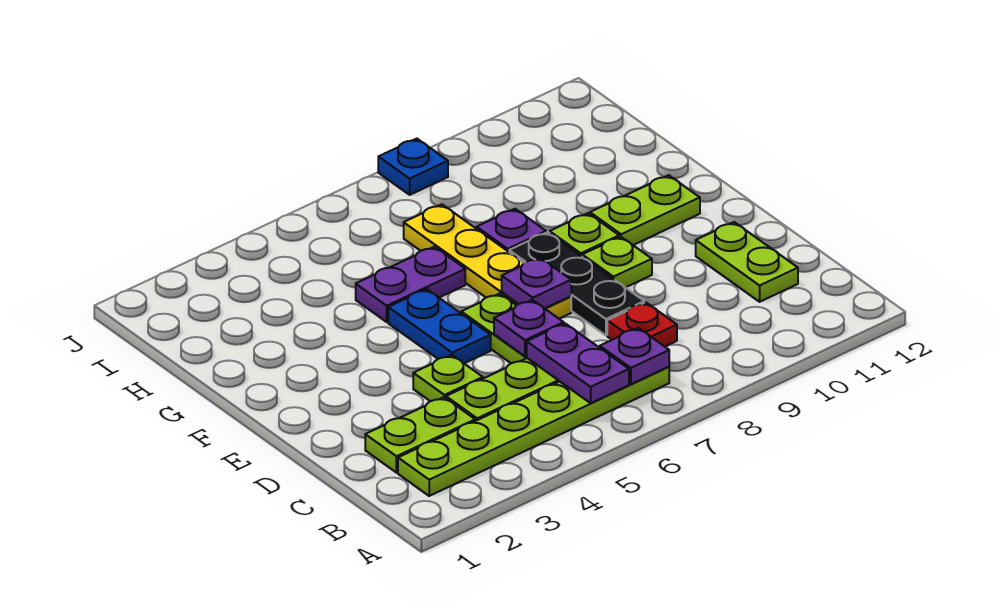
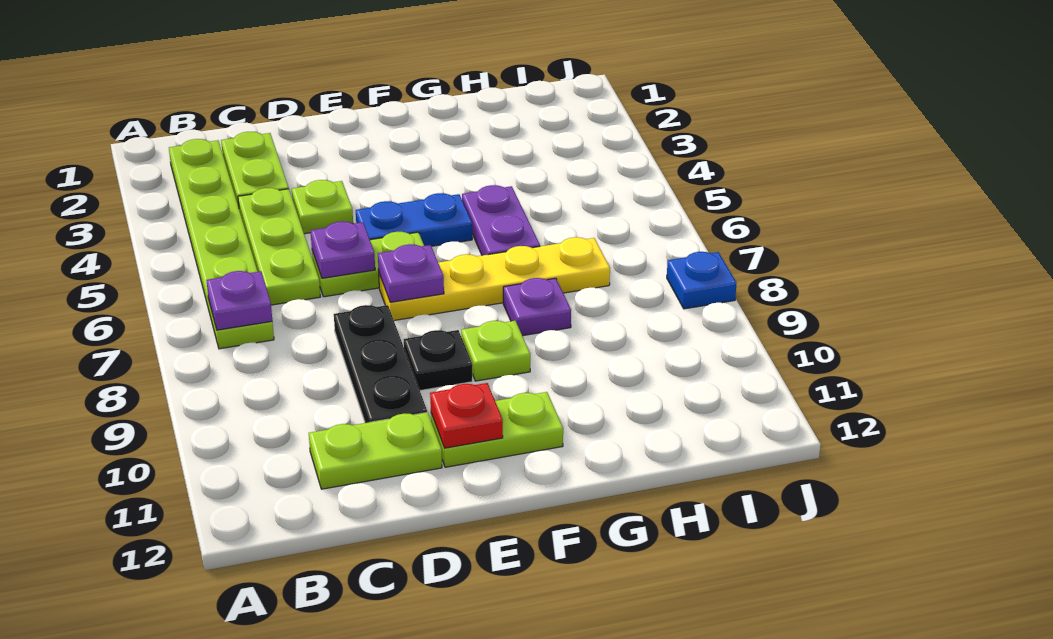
purple 1x2 plate [527,324,629,403] -> none
red 1x1 plate [607,302,677,347] -> red 1x1 plate moved to [430,383,503,448]
black 1x3 plate [509,232,644,335] -> black 1x3 plate turned to [334,305,427,423]
lime 1x1 plate [582,237,652,288] -> black 1x1 plate [404,330,472,391]
lime 1x2 plate [590,175,700,245] -> lime 1x2 plate turned to [431,392,563,467]

